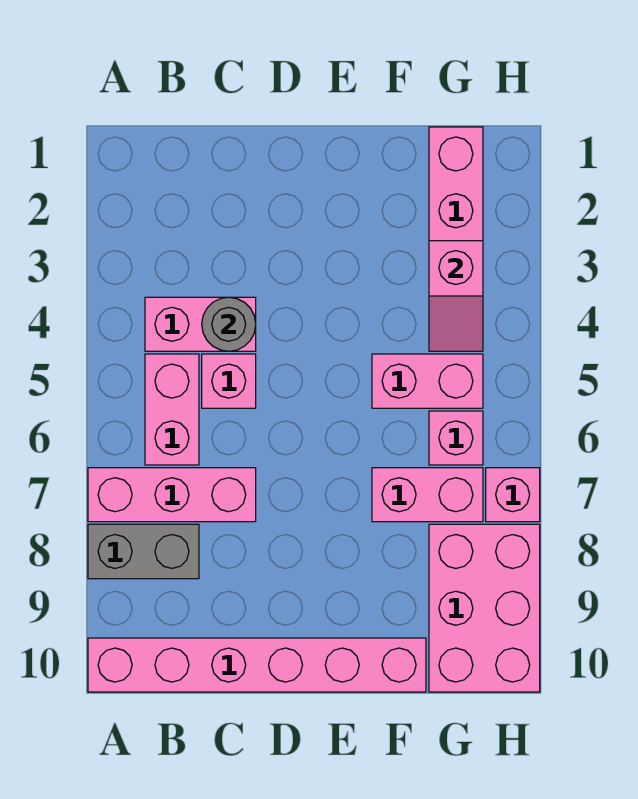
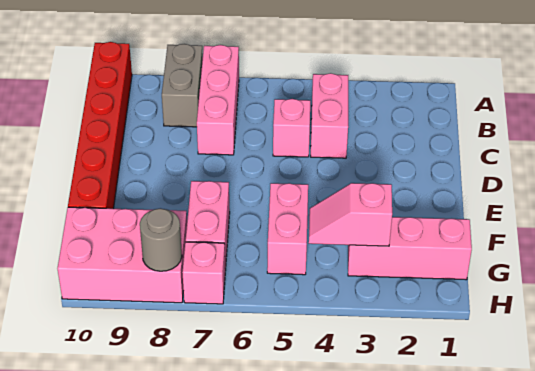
pink 1x6 brick [88,638,426,692] -> red 1x6 brick [68,42,132,209]
pink 1x2 brick [145,354,199,465] -> none
grey 1x1 round brick [202,297,256,351] -> grey 1x1 round brick moved to [140,208,182,271]
pink 1x1 brick [429,411,483,465] -> none

